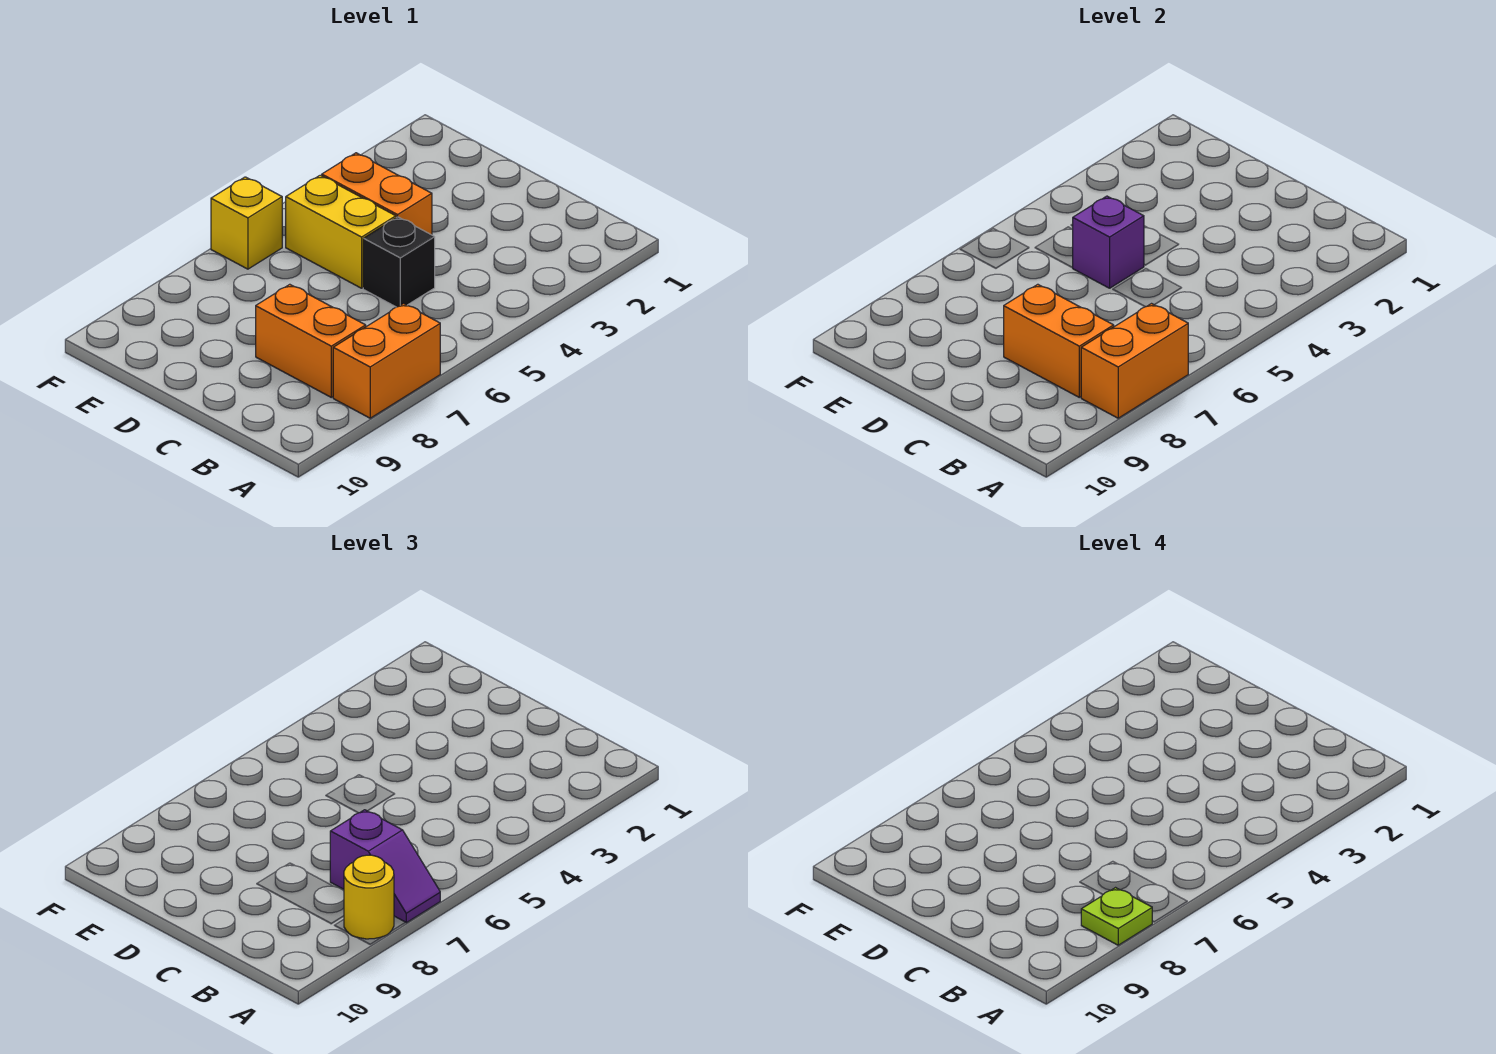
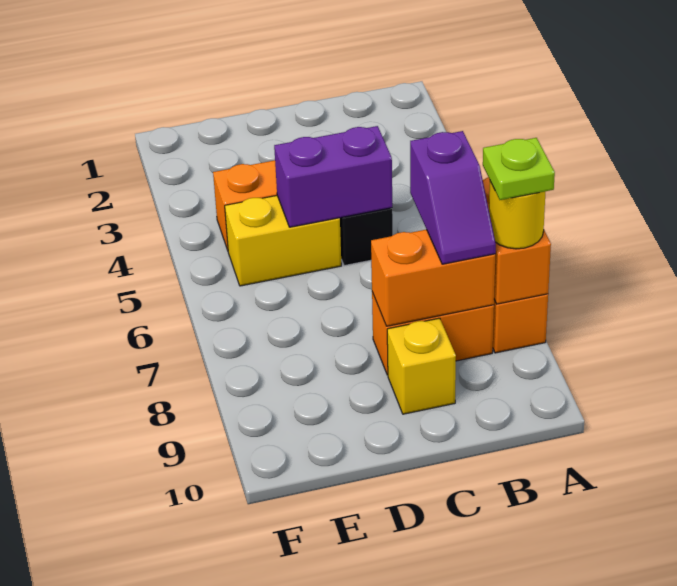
purple 1x2 slope [330,810,440,923] -> purple 1x2 slope turned to [410,131,496,264]
purple 1x1 brick [1073,196,1144,288] -> purple 1x2 brick [274,126,392,227]
yellow 1x1 brick [211,177,282,269] -> yellow 1x1 brick moved to [387,318,456,414]

